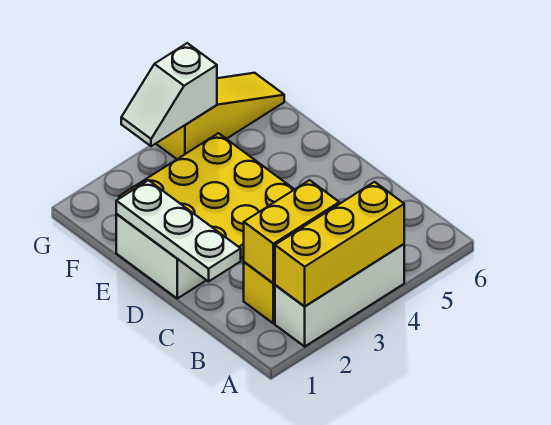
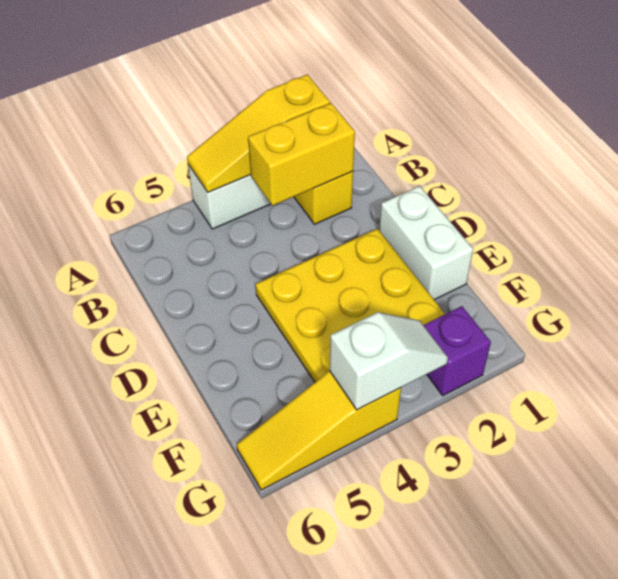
yellow 1x3 brick [275,182,404,306] -> yellow 1x3 slope [187,75,330,192]
white 1x3 plate [116,180,241,282] -> none
none -> purple 1x1 brick [423,306,491,396]

